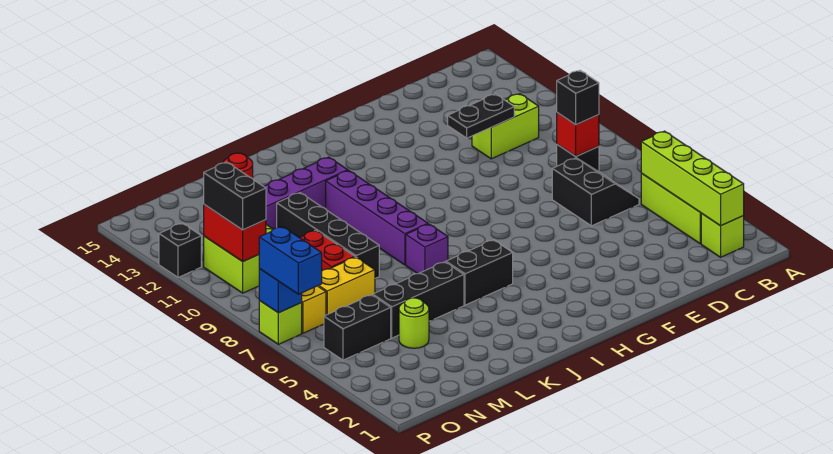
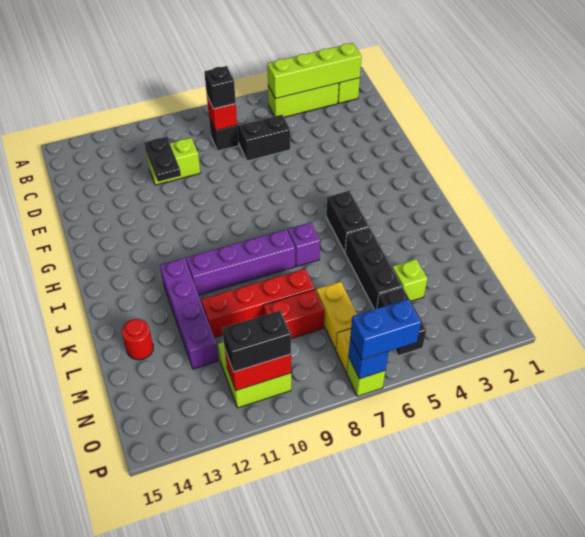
lime 1x2 brick [472,94,539,159] -> lime 1x2 brick turned to [146,138,200,185]
black 1x4 brick [277,193,379,279] -> red 1x4 brick [201,269,315,337]
lime 1x1 round brick [399,298,429,348] -> lime 1x1 brick [393,259,427,301]
black 1x1 brick [159,223,201,277] -> none

